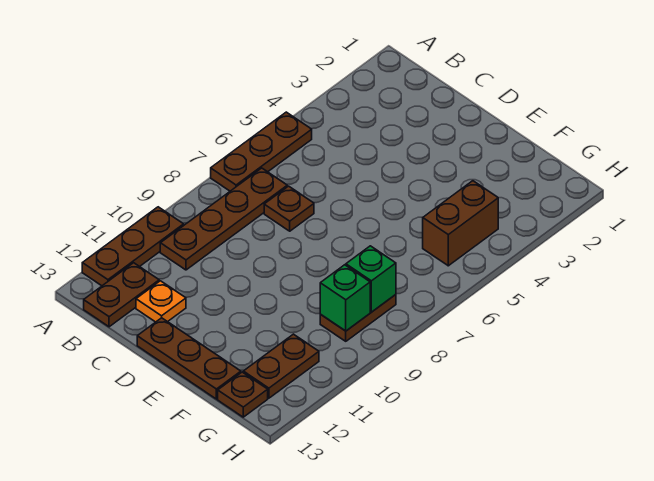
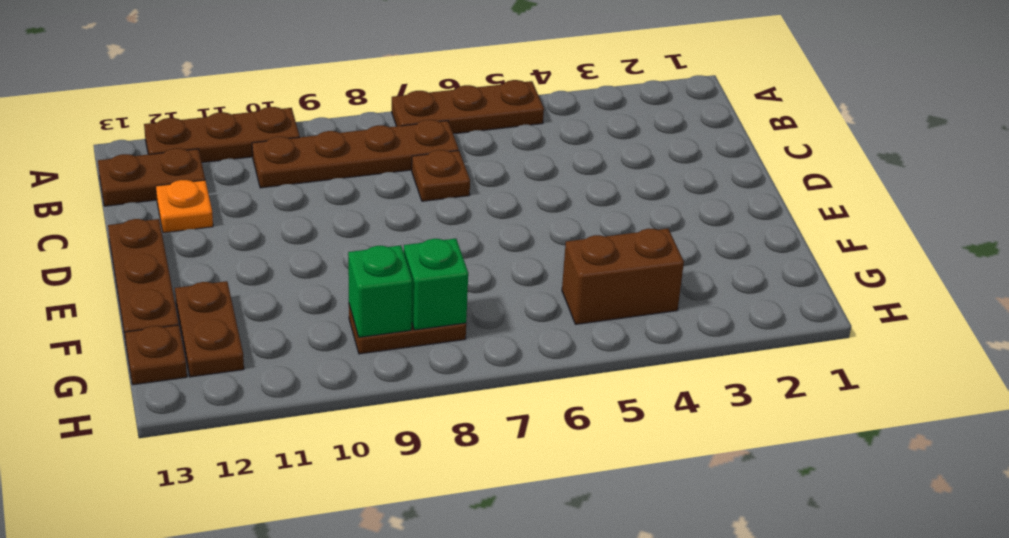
brown 1x2 plate [243,334,319,398] -> brown 1x2 plate turned to [175,281,244,377]

